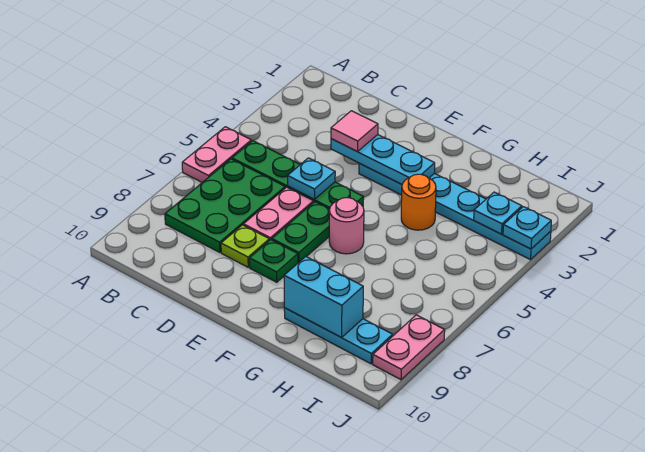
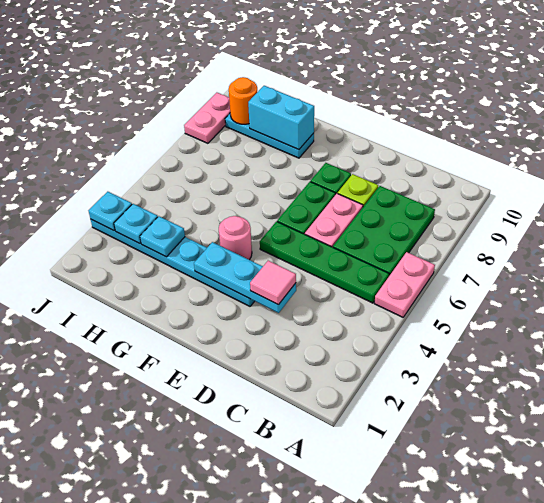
cyan 1x1 plate [288,158,335,199] -> cyan 1x1 plate moved to [140,216,185,257]
pink 1x1 round brick [329,198,364,254] -> pink 1x1 round brick moved to [219,216,252,260]
orange 1x1 round brick [401,174,436,230] -> orange 1x1 round brick moved to [229,77,257,124]

